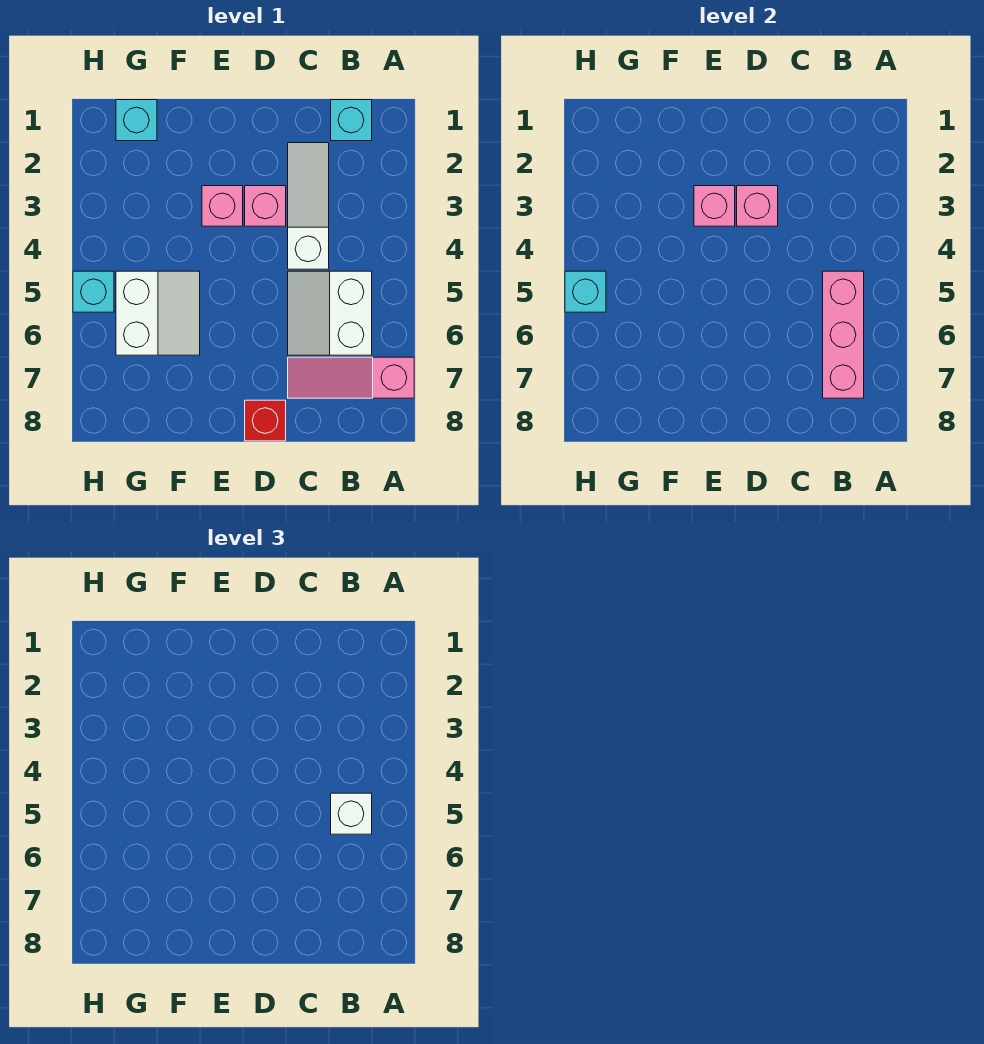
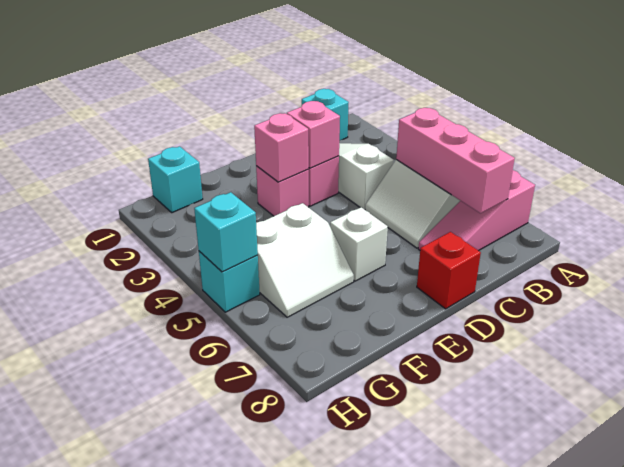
white 1x1 brick [331,793,372,834] -> white 1x1 brick moved to [330,207,388,281]
white 2x2 slope [116,271,200,355] -> white 2x2 slope turned to [256,203,354,317]

